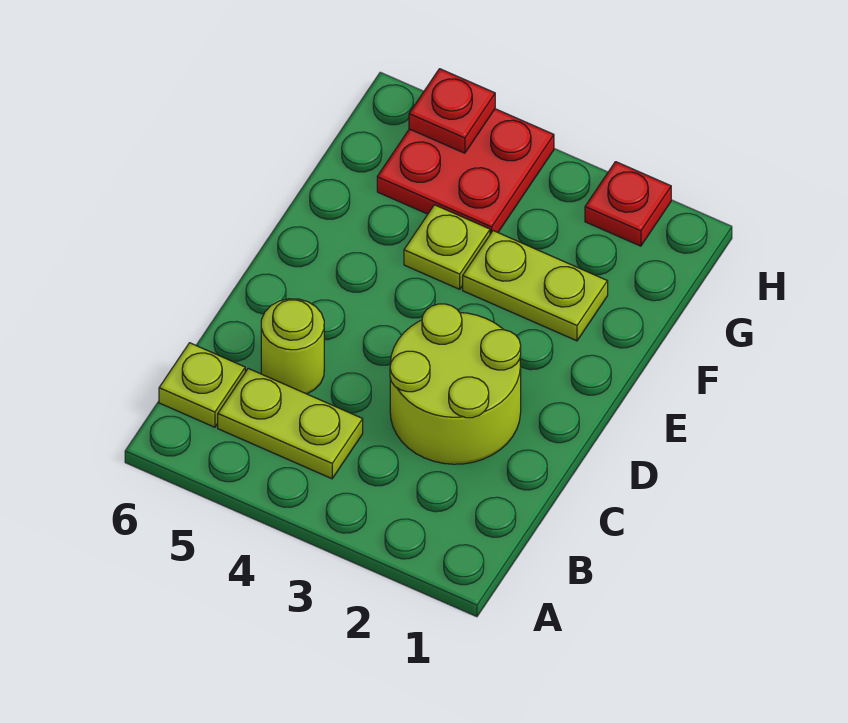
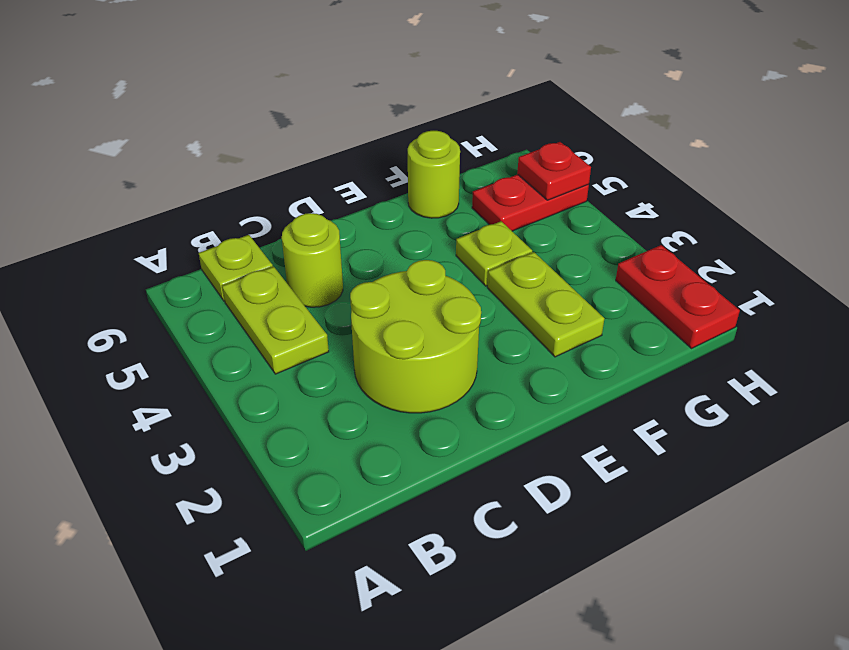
none -> lime 1x1 round brick [408,131,460,218]
red 2x2 plate [377,109,554,234] -> red 1x2 plate [472,175,589,231]
red 1x1 plate [585,162,671,246] -> red 1x2 plate [616,245,740,348]

